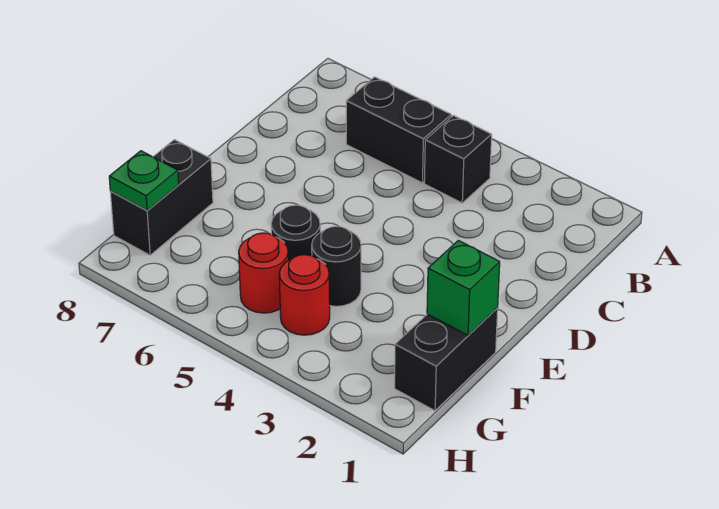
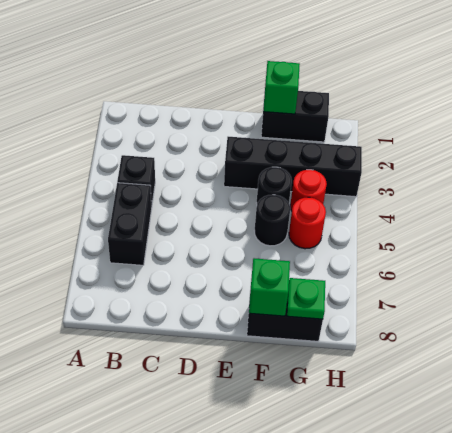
none -> black 1x4 brick [224,137,362,197]
none -> green 1x1 brick [249,258,290,316]

